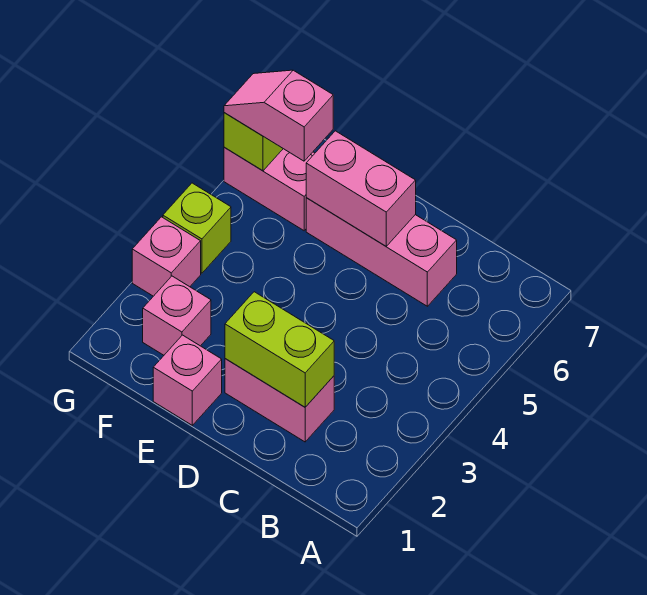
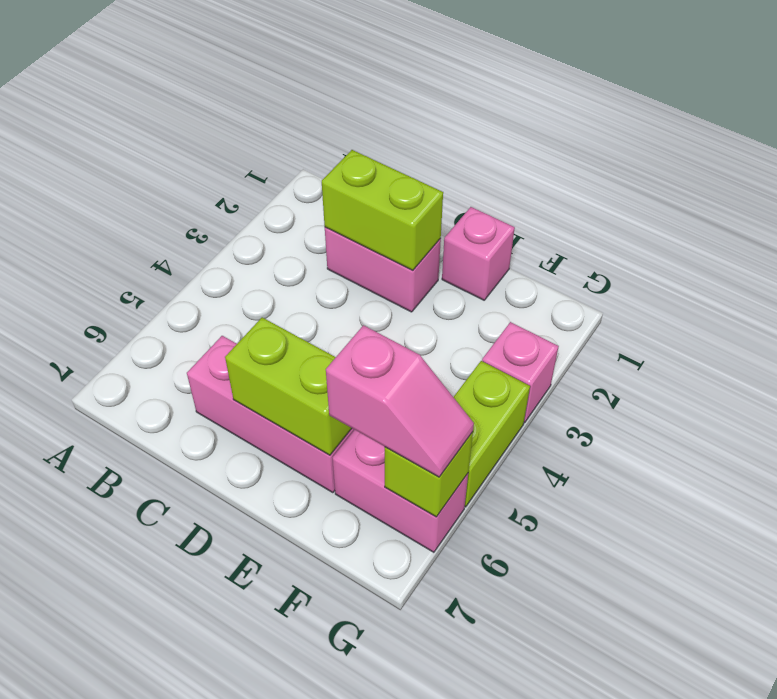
pink 1x2 brick [306,131,416,246] -> lime 1x2 brick [225,317,352,455]
pink 1x1 brick [143,276,211,355] -> none
lime 1x1 brick [163,183,231,273] -> lime 1x2 brick [454,361,530,507]

